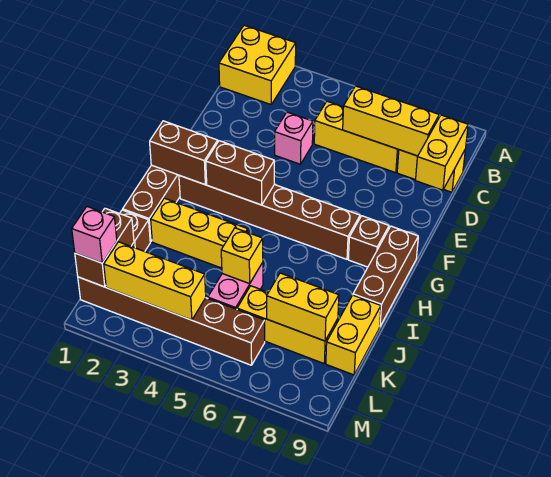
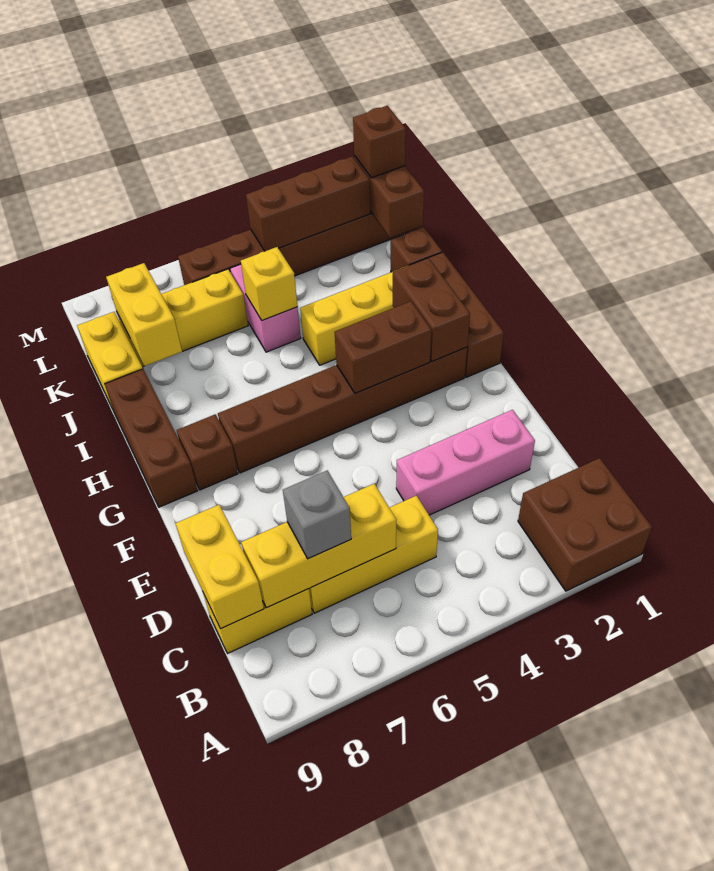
yellow 2x2 brick [219,25,296,104] -> brown 2x2 brick [518,458,652,591]
none -> grey 1x1 brick [283,470,351,559]
pink 1x1 brick [275,112,313,164] -> pink 1x3 brick [396,410,535,515]
brown 1x2 brick [150,121,218,185] -> brown 1x2 brick turned to [393,258,470,361]
yellow 1x2 brick [267,273,339,341] -> yellow 1x2 brick turned to [106,263,182,366]
pink 1x1 brick [72,207,117,263] -> brown 1x1 brick [353,106,406,178]
yellow 1x3 brick [104,242,206,320] -> brown 1x3 brick [246,156,370,251]

